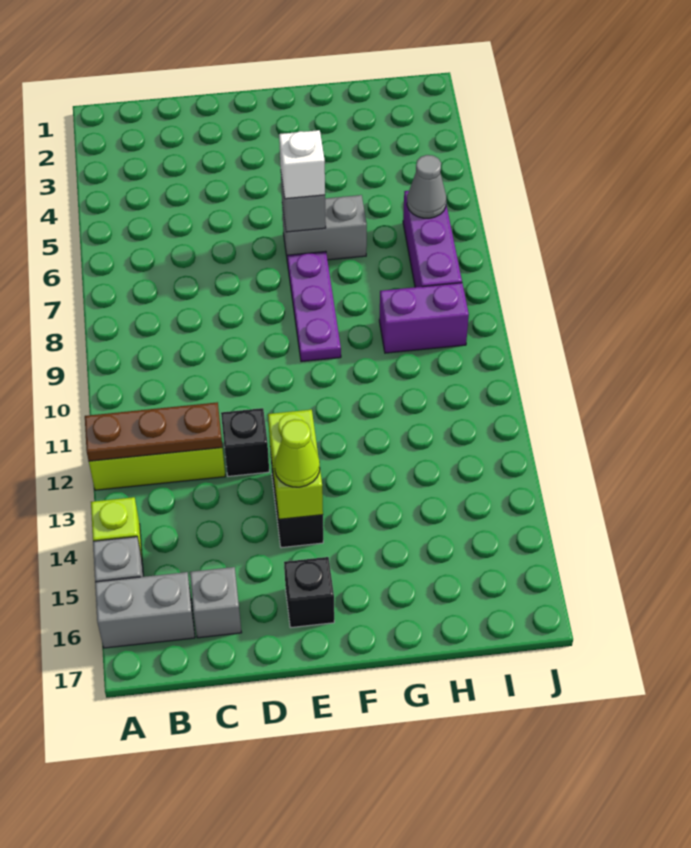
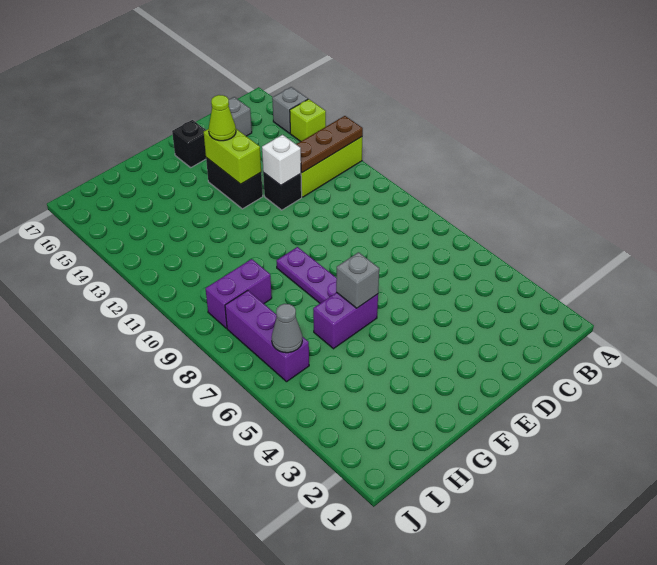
grey 1x2 brick [95,572,195,648] -> none
grey 1x2 brick [282,195,367,263] -> purple 1x2 brick [313,292,378,349]
white 1x1 brick [279,130,325,199] -> white 1x1 brick moved to [262,135,301,185]

